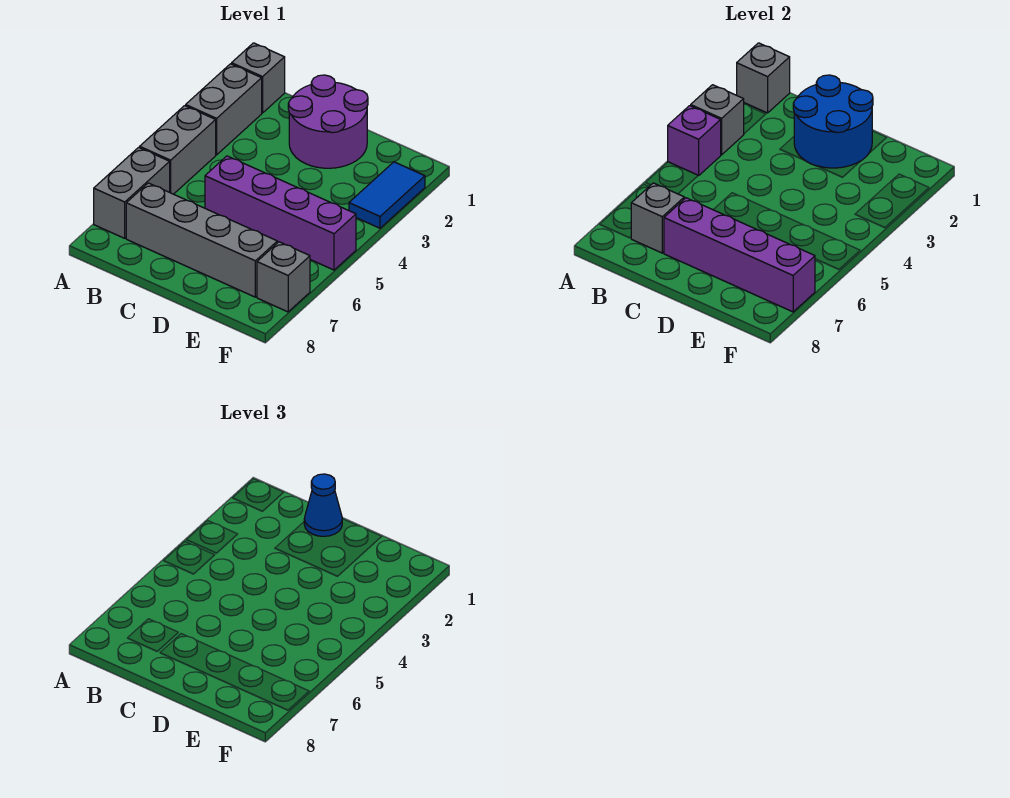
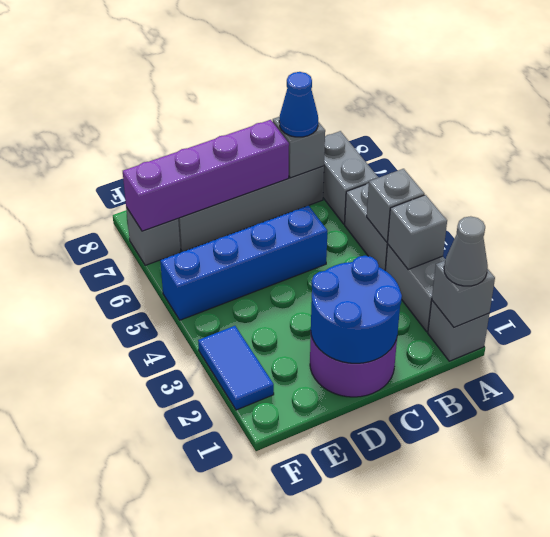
none -> grey 1x1 cone [444,216,488,286]
purple 1x1 brick [668,106,721,176] -> grey 1x1 brick [367,169,424,242]
blue 1x1 cone [304,474,342,536] -> blue 1x1 cone moved to [279,72,318,137]
purple 1x4 brick [205,156,356,270] -> blue 1x4 brick [160,205,327,320]

